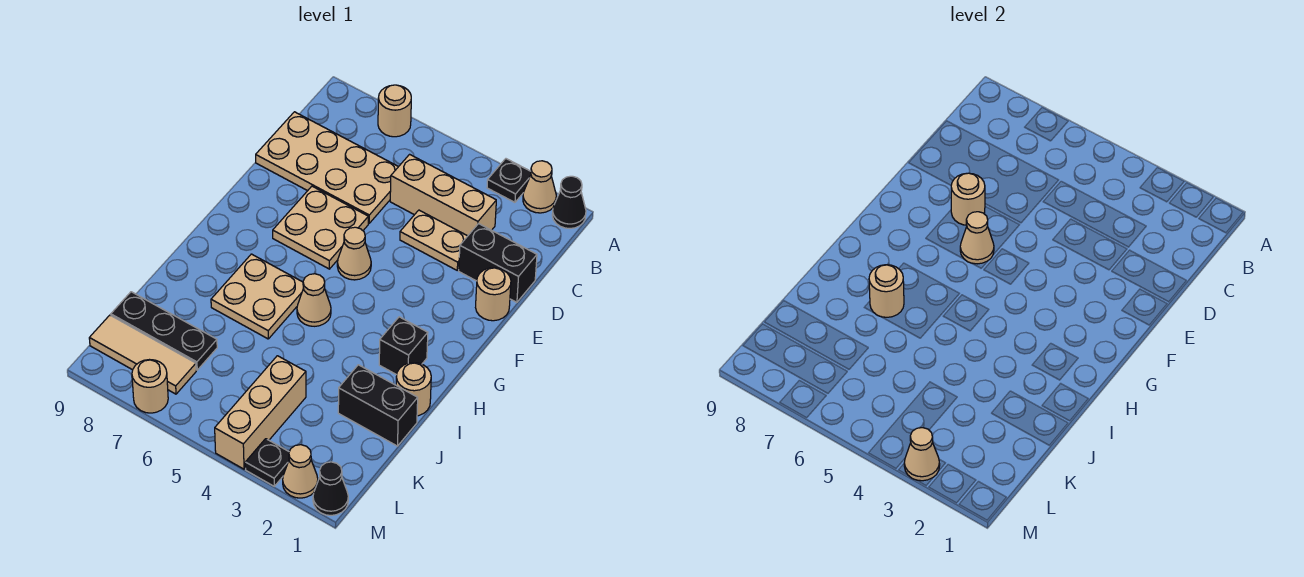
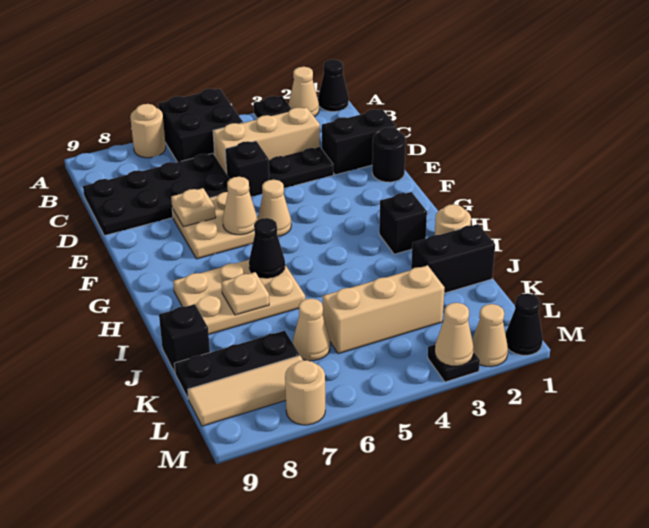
none -> black 2x2 brick [158,89,243,162]
tan 2x4 plate [256,112,398,223] -> black 2x4 plate [83,153,229,236]
tan 1x2 plate [400,210,467,270] -> black 1x2 plate [269,147,334,188]
none -> black 1x1 brick [225,141,269,197]
tan 1x1 round brick [476,268,511,321] -> black 1x1 round brick [372,127,406,182]
tan 1x1 round brick [951,173,985,225] -> tan 1x1 plate [171,188,216,227]
tan 1x1 cone [297,274,331,326] -> tan 1x1 cone moved to [293,299,330,361]
tan 2x2 plate [211,254,303,339] -> tan 2x3 plate [173,260,305,334]
none -> black 1x1 cone [249,218,285,278]
tan 1x1 round brick [869,265,904,317] -> tan 1x1 plate [221,272,269,315]
none -> black 1x1 brick [159,304,210,372]
tan 1x3 brick [215,356,306,469] -> tan 1x3 brick turned to [323,265,445,354]

